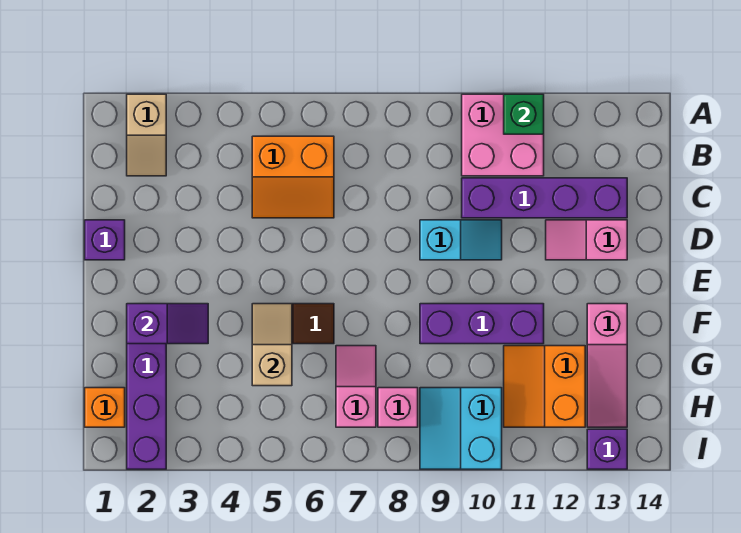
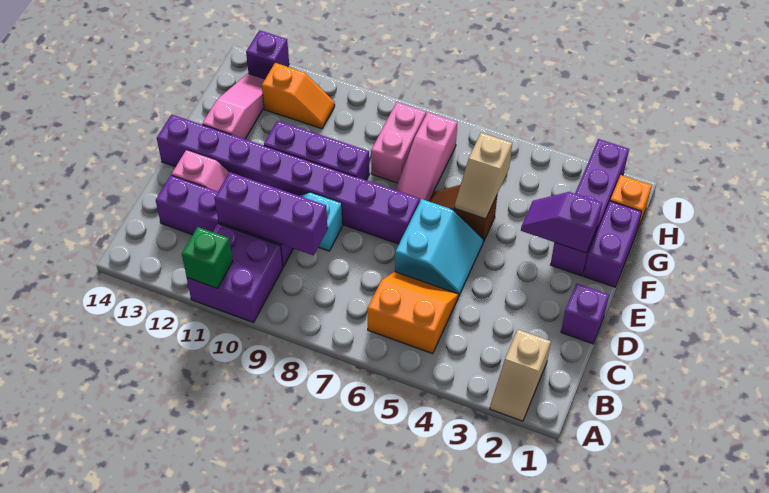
tan 1x2 slope [127,94,166,176] -> tan 1x2 slope turned to [490,330,551,421]
pink 2x2 brick [462,94,544,176] -> purple 2x2 brick [187,224,283,323]
none -> purple 1x3 brick [215,172,327,255]
none -> purple 1x8 brick [157,114,420,244]
none -> purple 1x2 brick [584,201,642,287]
pink 1x2 slope [336,346,376,427] -> pink 1x3 slope [396,112,457,201]
orange 2x2 slope [504,346,585,427] -> orange 1x2 slope [262,63,335,129]
pink 1x1 brick [378,388,418,427] -> pink 1x2 brick [371,102,426,183]
cyan 2x2 slope [420,388,502,469] -> cyan 2x2 slope moved to [395,199,483,297]

